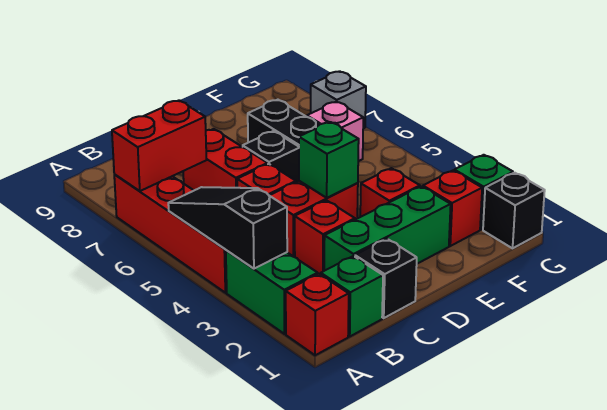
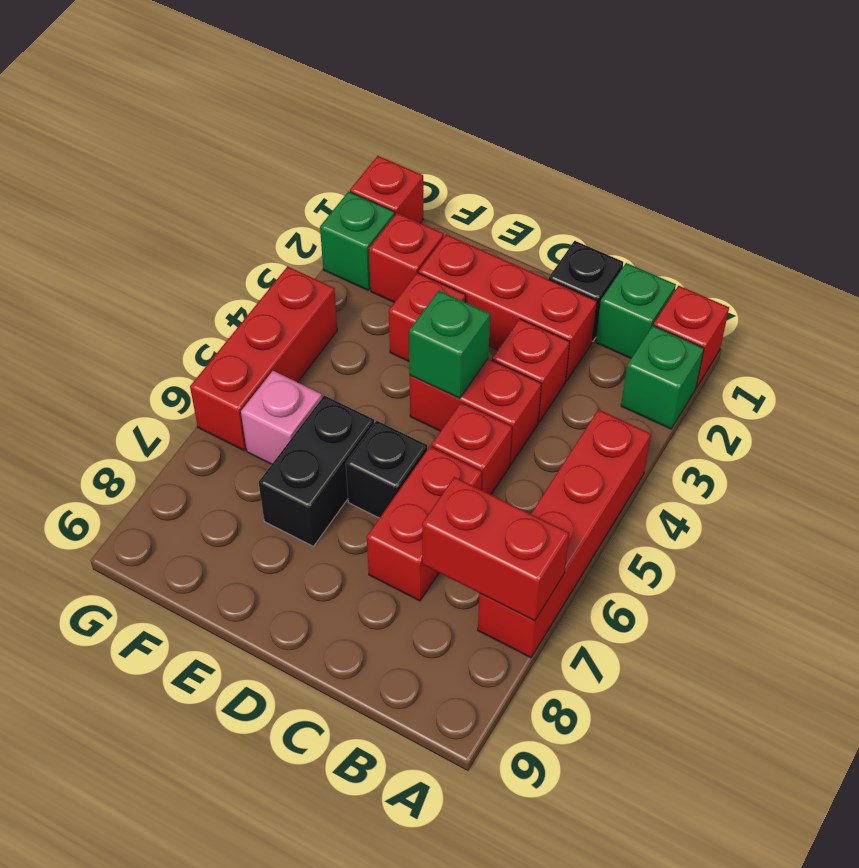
green 1x2 brick [226,250,318,334] -> green 1x1 brick [621,326,704,429]
black 1x3 slope [168,187,287,269] -> none
green 1x3 brick [324,186,451,271] -> red 1x3 brick [419,234,597,381]
black 1x1 brick [483,173,545,248] -> red 1x1 brick [350,156,423,223]
none -> red 1x3 brick [190,266,337,451]
grey 1x1 brick [311,71,366,129] -> none

